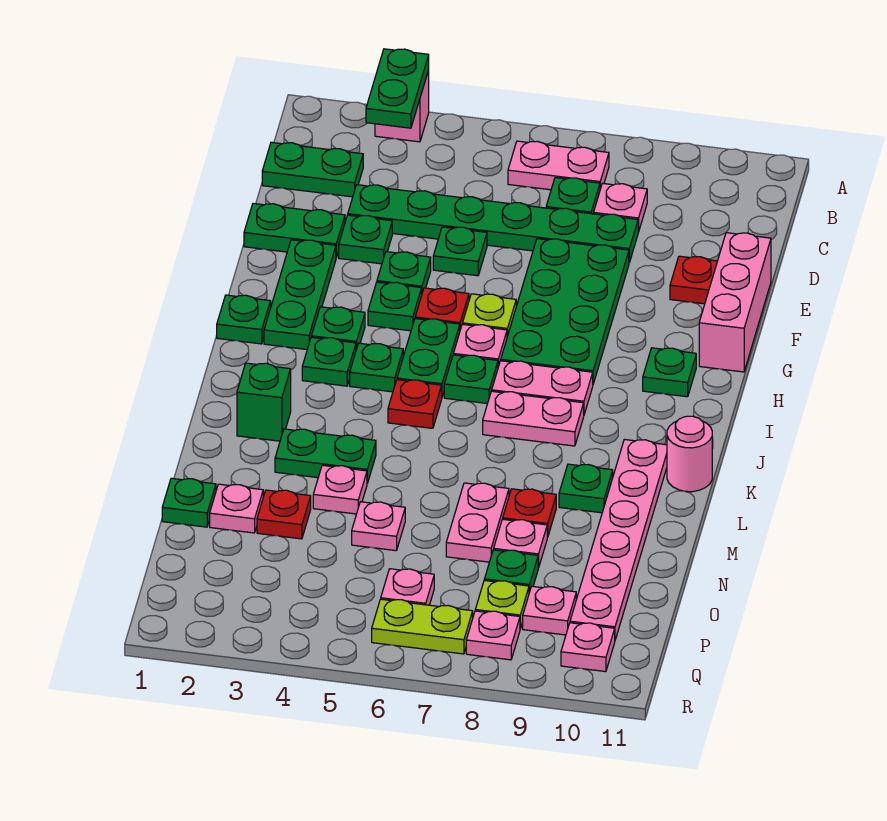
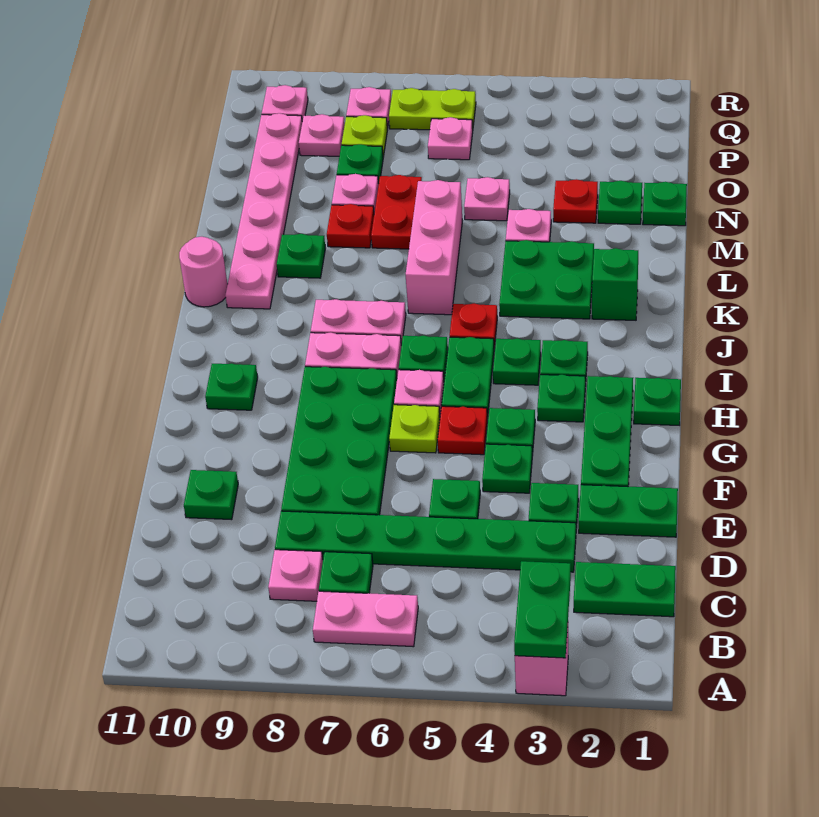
red 1x1 plate [670,256,717,304] -> green 1x1 plate [184,470,238,520]
pink 1x3 brick [699,233,771,372] -> pink 1x3 brick moved to [406,180,462,315]
green 1x2 plate [275,429,376,483] -> green 2x2 plate [499,240,594,319]
pink 1x2 plate [446,483,509,562] -> red 1x2 plate [371,175,422,249]
pink 1x1 plate [210,484,263,533] -> green 1x1 plate [598,181,642,224]

